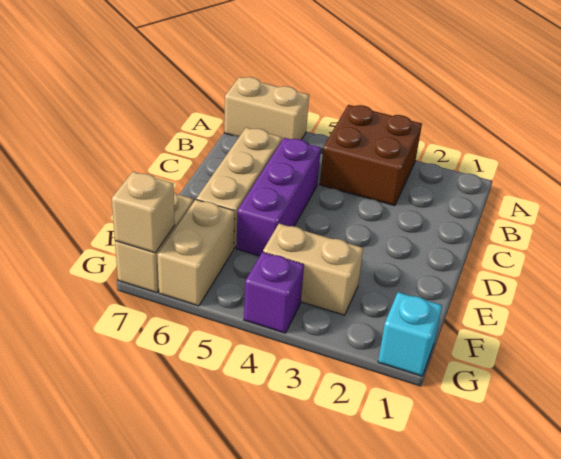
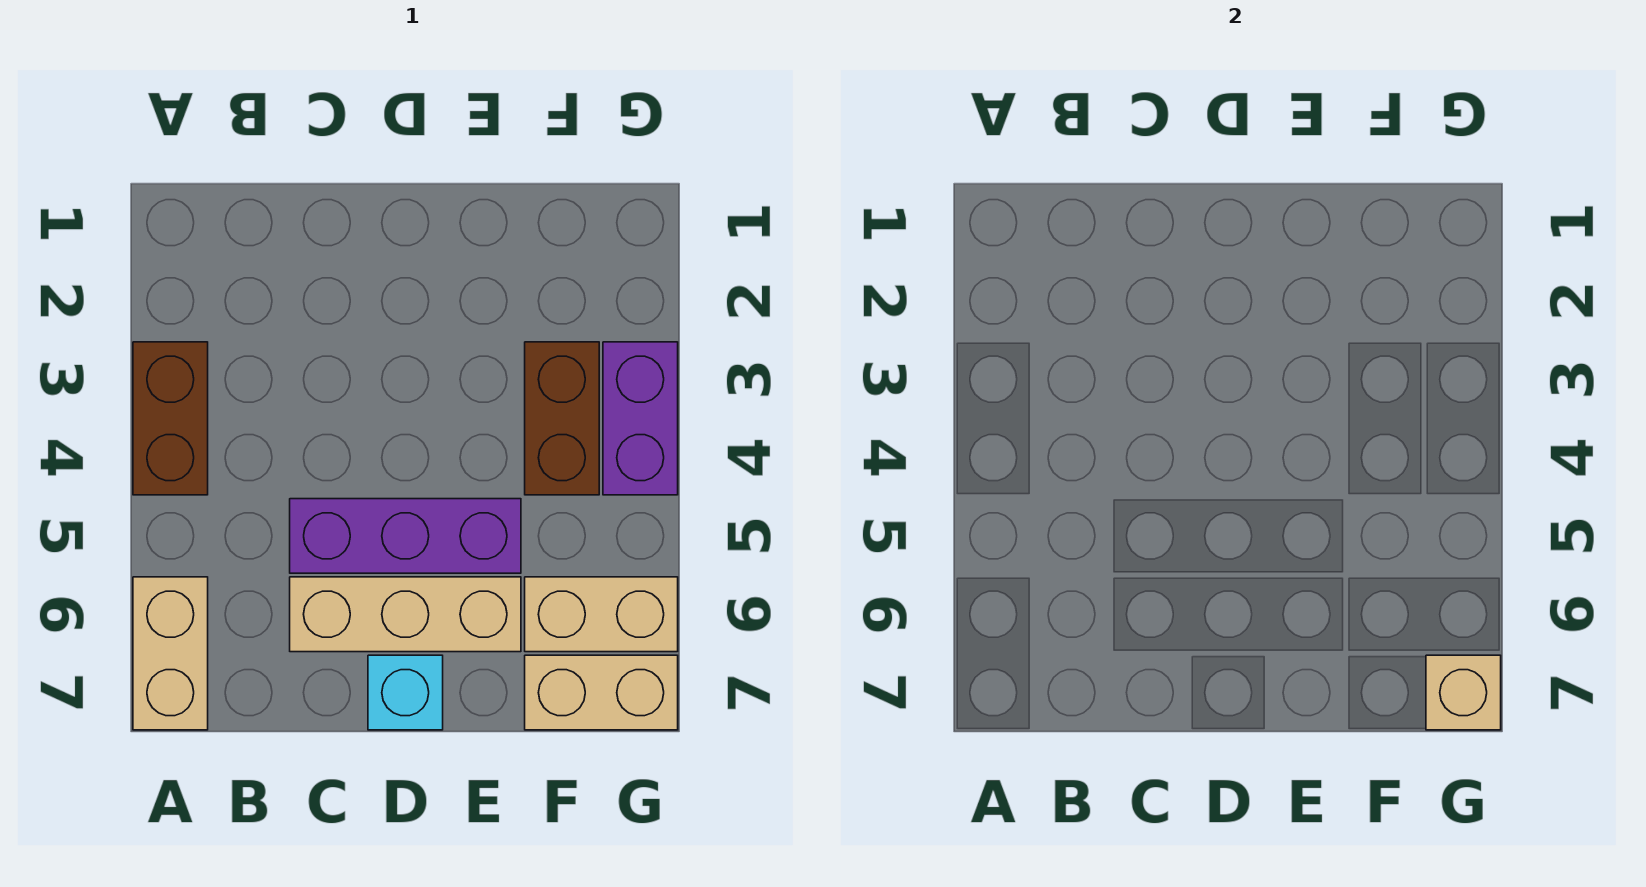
brown 2x2 brick [320,105,422,206] -> brown 1x2 brick [133,342,208,495]
tan 1x2 brick [263,224,363,315] -> brown 1x2 brick [525,342,599,495]
cyan 1x1 brick [378,292,442,376] -> cyan 1x1 brick moved to [368,655,443,730]
purple 1x1 brick [244,252,304,333] -> purple 1x2 brick [603,342,678,495]

